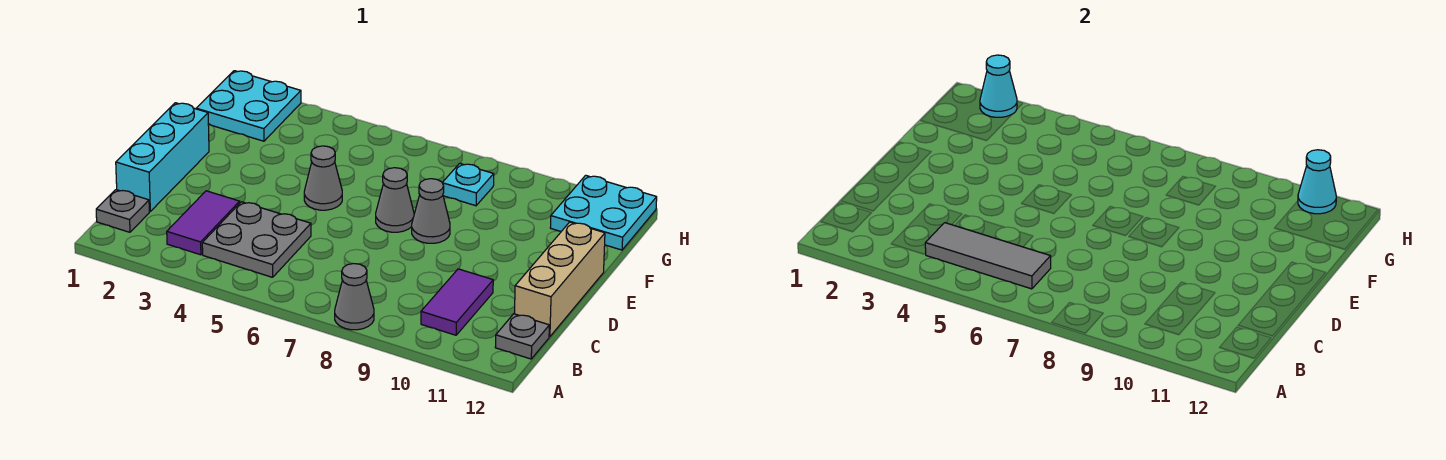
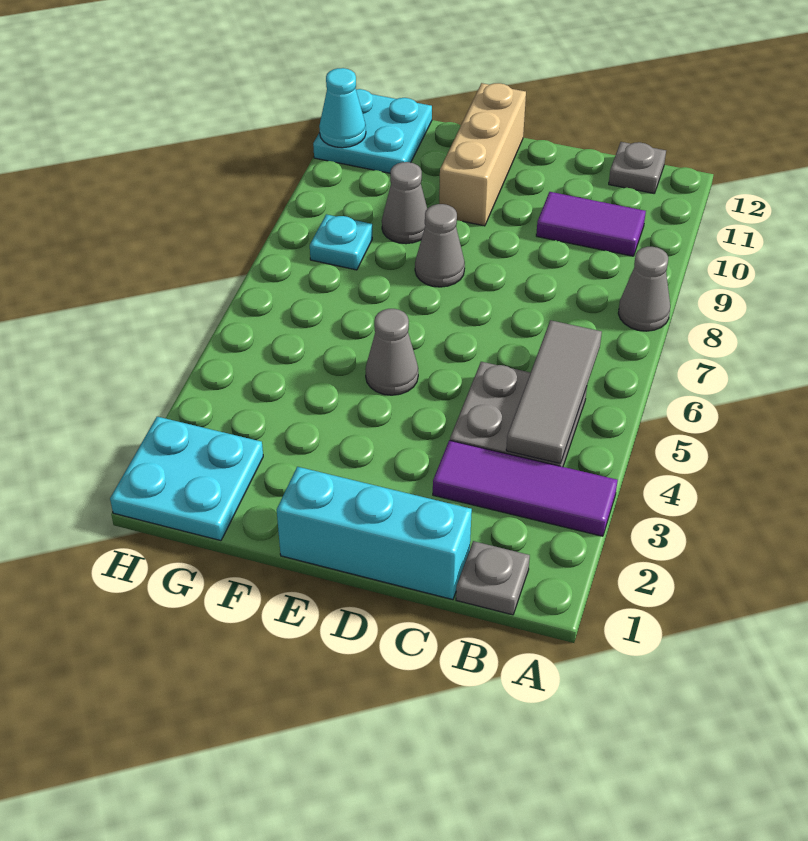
purple 1x2 tile [167,191,240,255] -> purple 1x3 tile [433,440,618,536]
tan 1x3 brick [515,222,605,337] -> tan 1x3 brick turned to [439,83,526,226]
grey 1x1 cone [376,168,414,232] -> grey 1x1 cone moved to [382,162,427,244]
cyan 1x1 cone [980,55,1017,117] -> none

